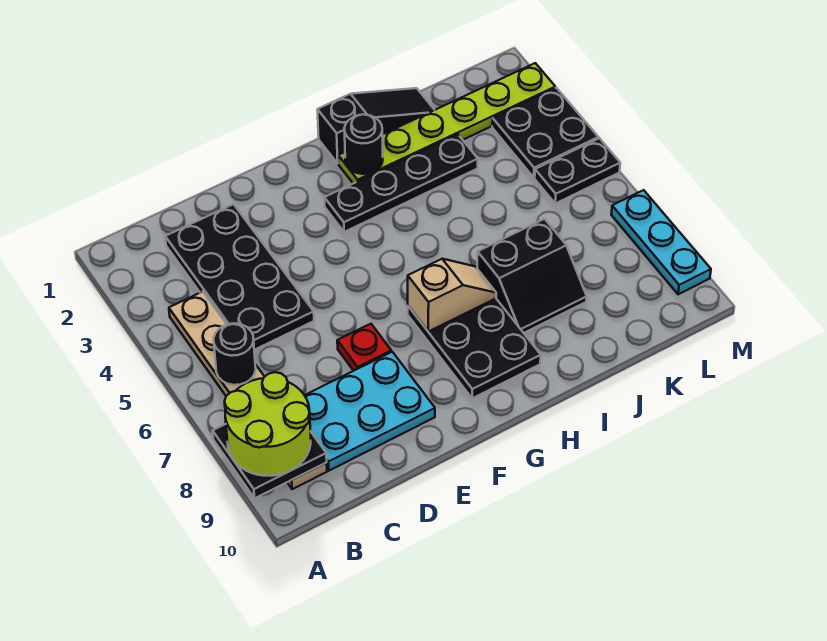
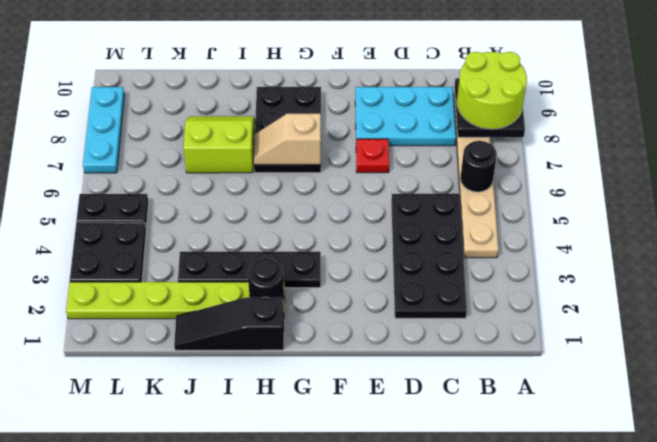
black 2x2 slope [477,219,587,333] -> lime 2x2 slope [183,116,255,173]

